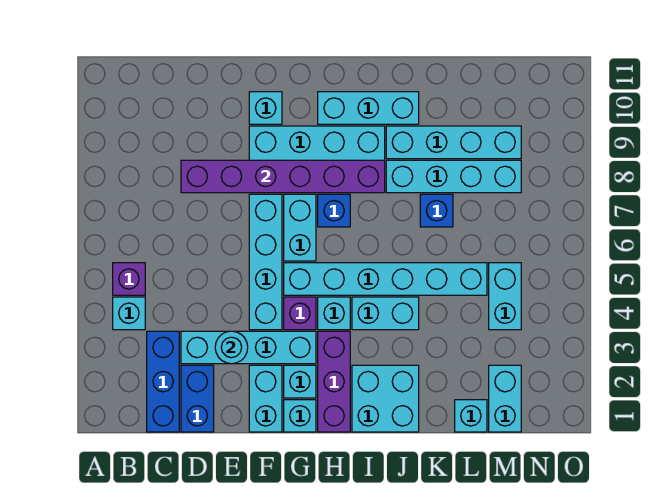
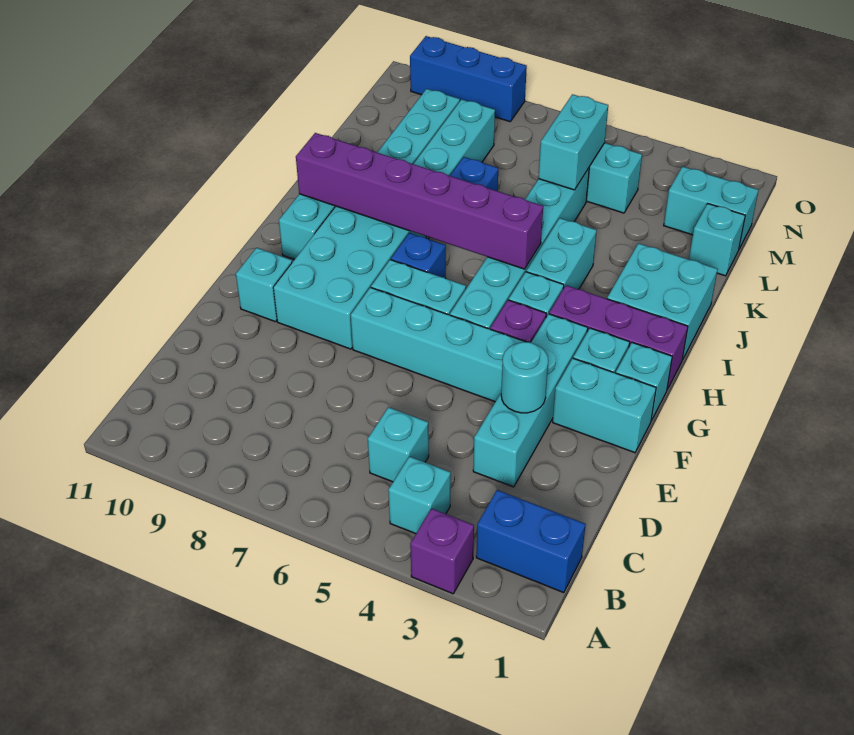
purple 1x1 brick [113,263,145,295] -> purple 1x1 brick moved to [410,509,474,594]
blue 1x3 brick [147,331,179,432] -> blue 1x3 brick moved to [410,36,527,122]
none -> cyan 1x1 brick [368,407,429,482]
blue 1x2 brick [181,365,214,432] -> blue 1x2 brick moved to [476,490,586,593]
purple 1x6 brick [181,160,385,193] -> purple 1x6 brick turned to [296,133,543,269]
none -> cyan 1x2 brick [538,94,608,190]

